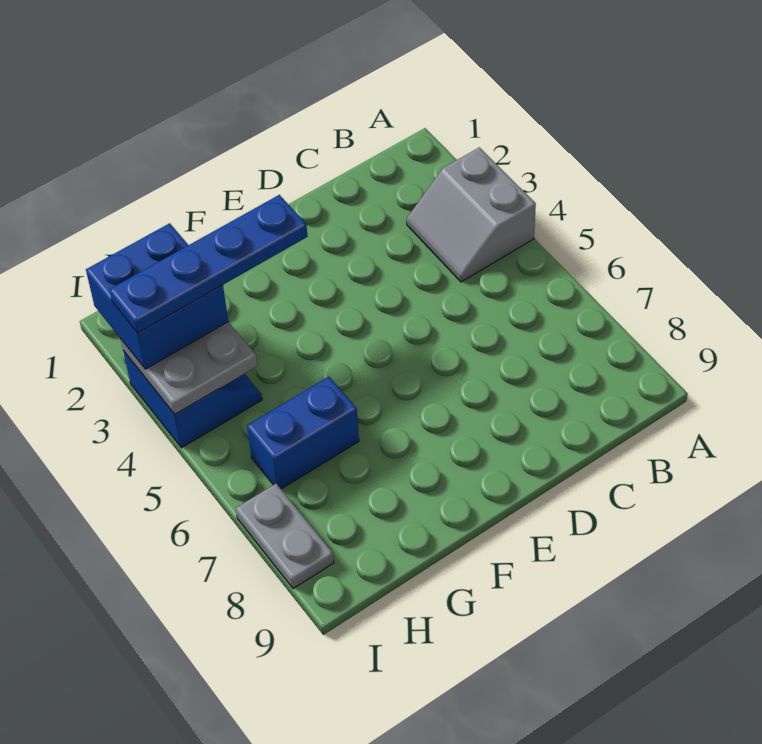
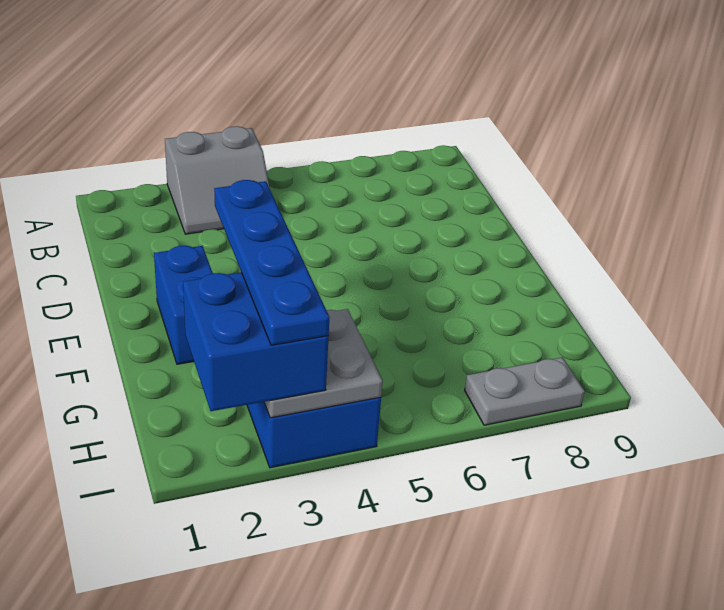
blue 1x2 brick [247,377,359,489] -> blue 1x2 brick moved to [154,246,213,364]

